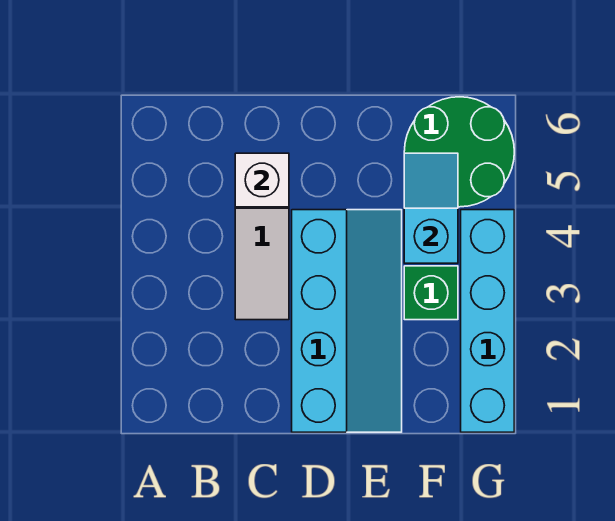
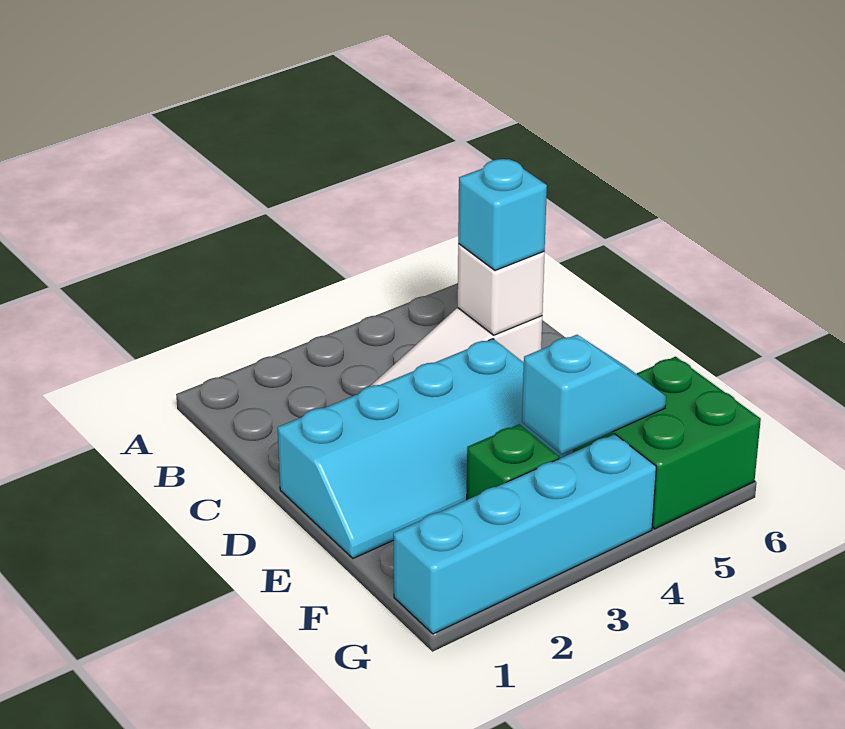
none -> cyan 1x1 brick [458,159,547,271]
green 2x2 round brick [404,97,514,207] -> green 2x2 brick [573,357,761,529]

